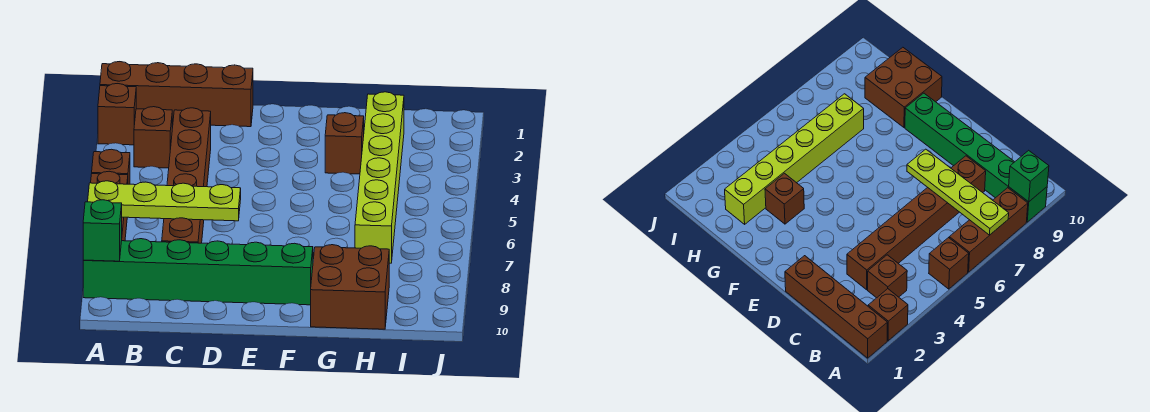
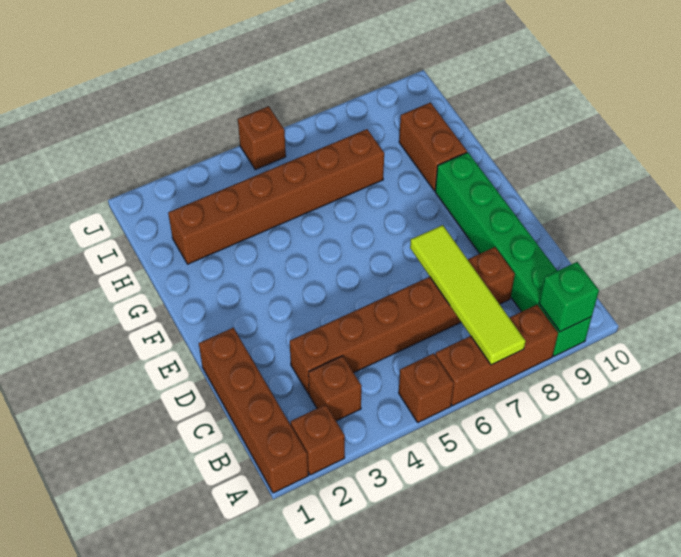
lime 1x4 plate [88,181,241,221] -> lime 1x4 tile [410,225,526,365]
brown 1x1 brick [325,113,364,174] -> brown 1x1 brick moved to [238,106,286,170]
brown 2x2 brick [311,245,389,329] -> brown 1x2 brick [399,103,467,191]
lime 1x6 brick [355,92,404,263] -> brown 1x6 brick [168,129,384,264]

